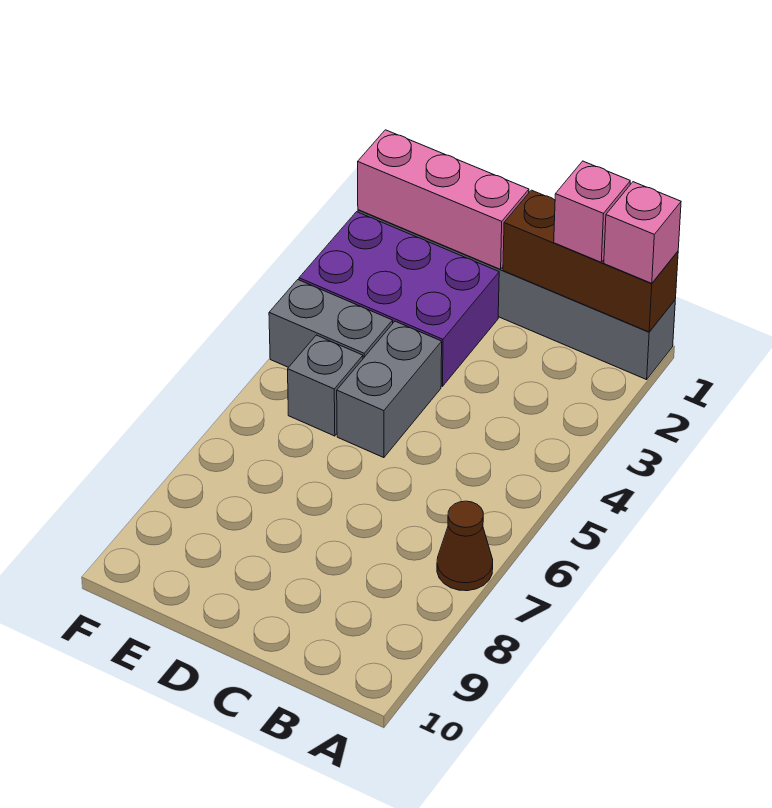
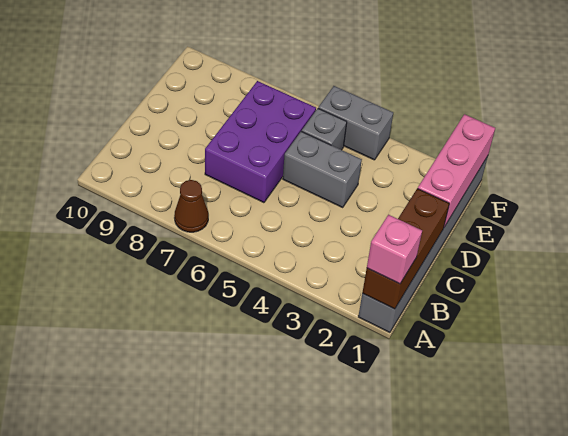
pink 1x1 brick [554,161,630,262] -> none
purple 2x3 brick [299,212,499,386] -> purple 2x3 brick moved to [205,81,316,203]
grey 1x2 brick [269,280,393,367] -> grey 1x2 brick turned to [318,86,393,160]

